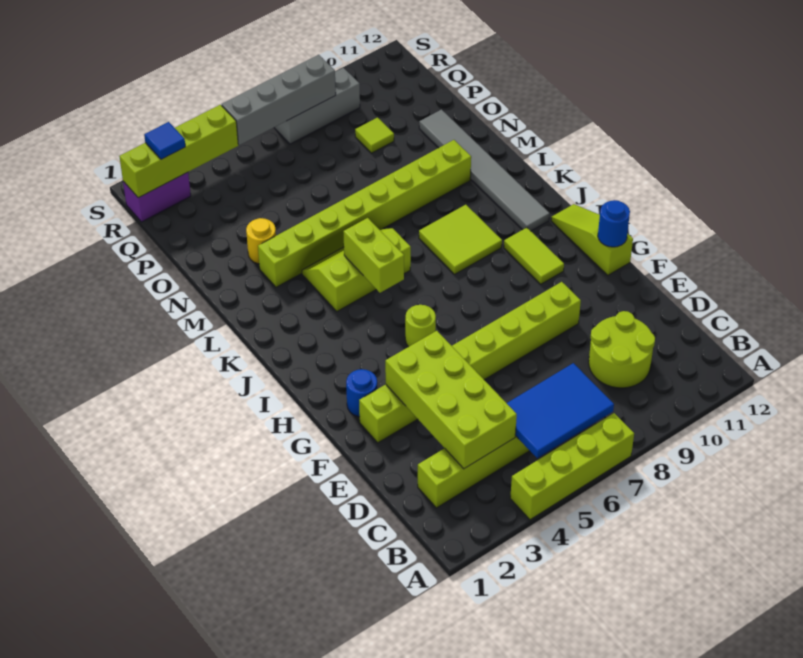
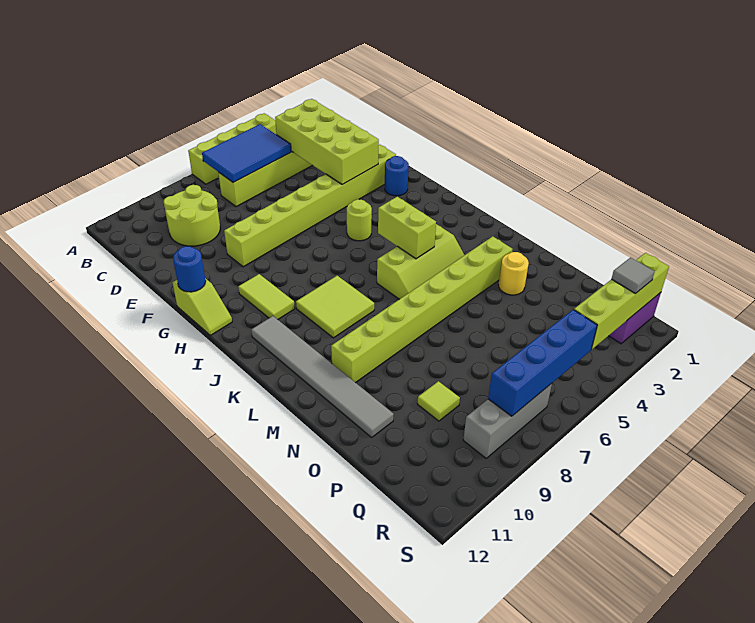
lime 1x3 slope [551,204,633,275] -> lime 1x2 slope [173,278,232,335]
blue 1x1 tile [144,122,185,159] -> grey 1x1 tile [612,257,655,294]
grey 1x4 brick [222,55,336,145] -> blue 1x4 brick [488,310,597,416]

